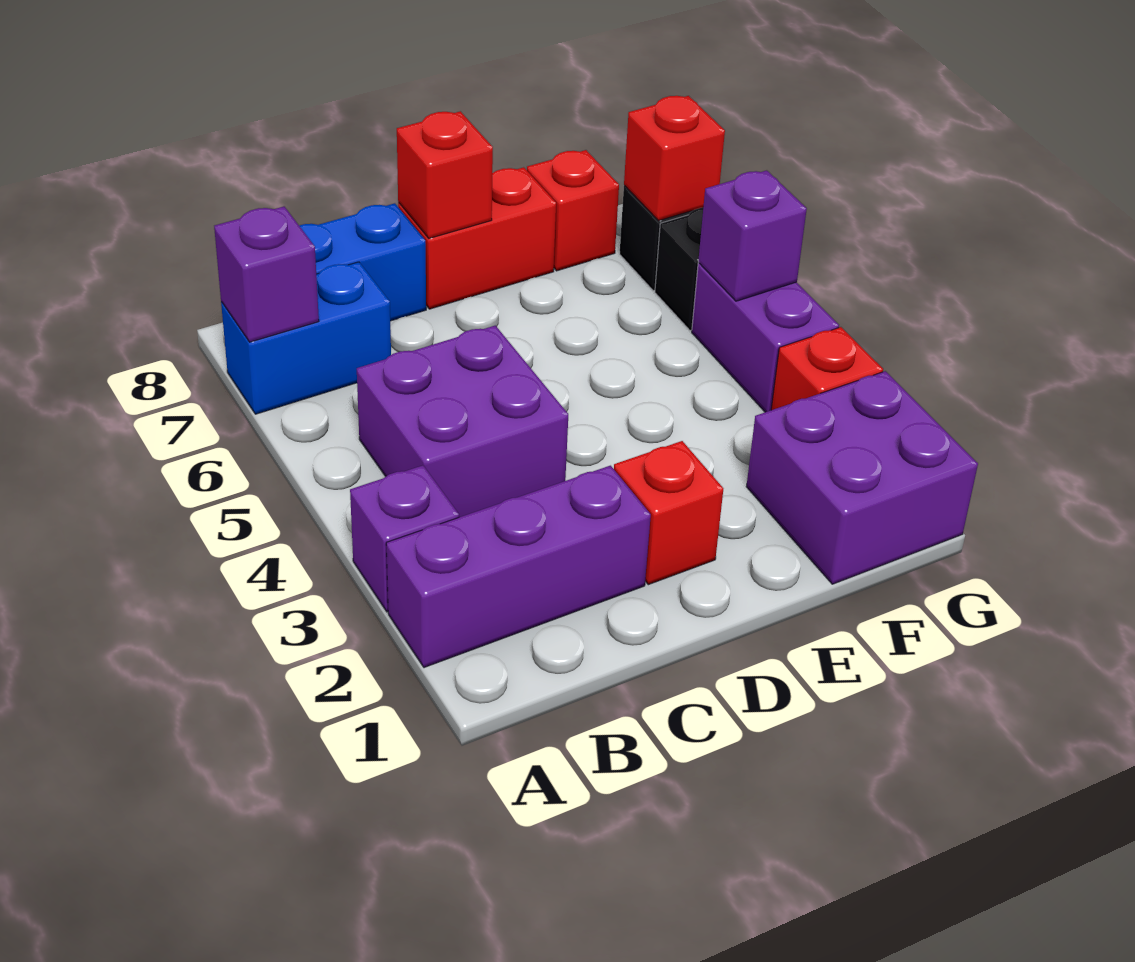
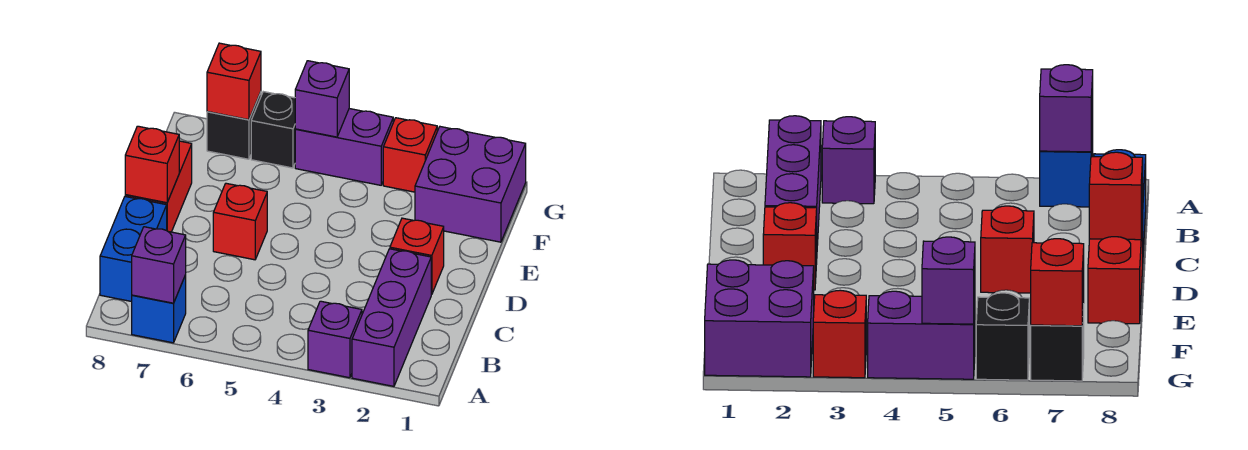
blue 1x2 brick [221,262,391,414] -> blue 1x1 brick [132,275,186,343]
purple 2x2 brick [357,326,568,517] -> none
red 1x1 brick [527,150,619,271] -> red 1x1 brick moved to [213,183,267,260]

